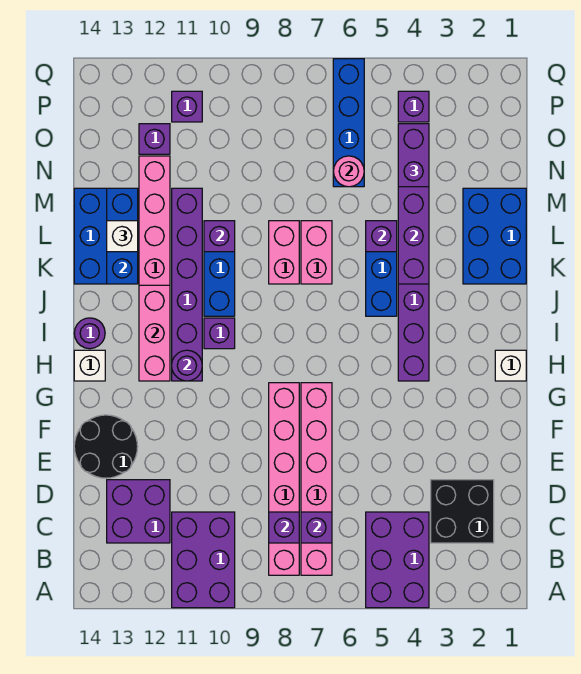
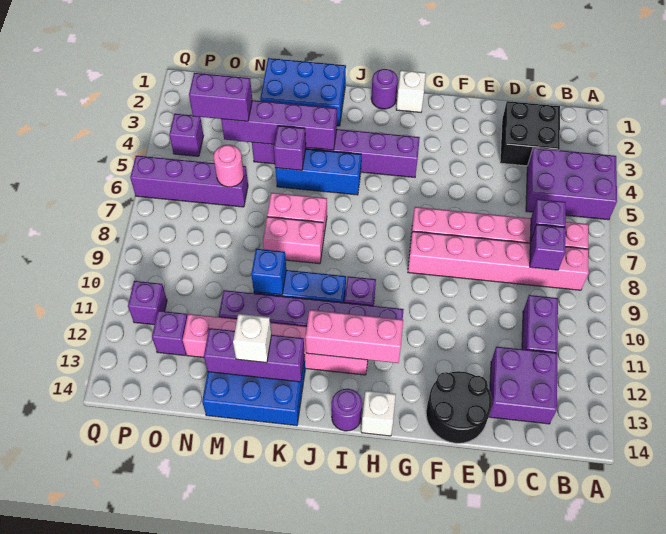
purple 2x3 brick [172,512,235,608] -> purple 1x2 brick [522,295,558,353]
purple 1x1 round brick [172,350,202,381] -> purple 1x1 round brick moved to [371,69,398,109]
blue 1x3 brick [107,188,138,284] -> purple 1x3 brick [204,328,304,382]
purple 1x1 brick [204,221,235,252] -> blue 1x1 brick [251,249,286,295]
blue 1x4 brick [333,59,364,187] -> purple 1x4 brick [130,156,248,207]

